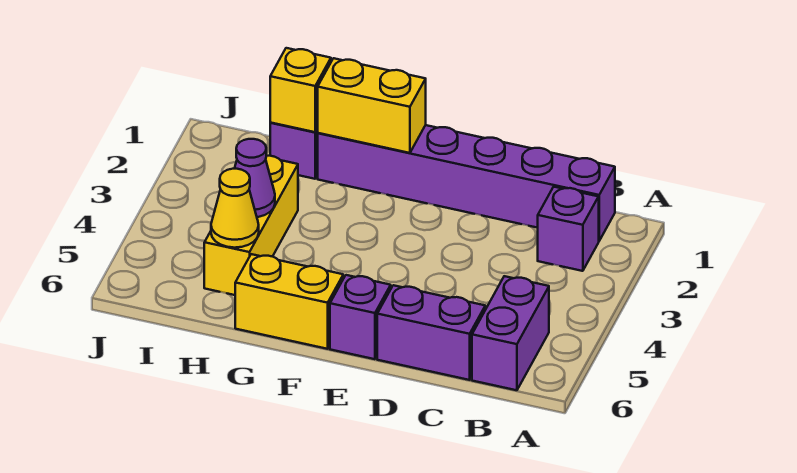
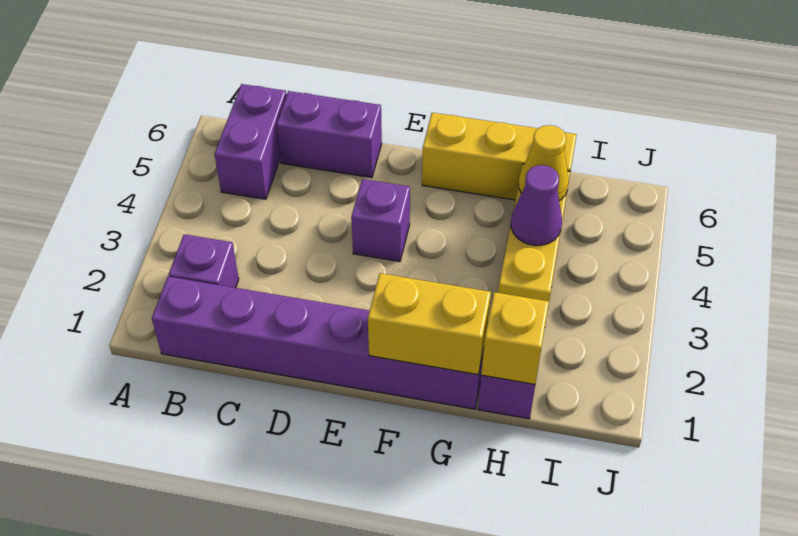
purple 1x1 brick [330,275,391,359] -> purple 1x1 brick moved to [351,179,410,261]
yellow 1x2 brick [235,254,343,349] -> yellow 1x3 brick [422,113,577,200]

